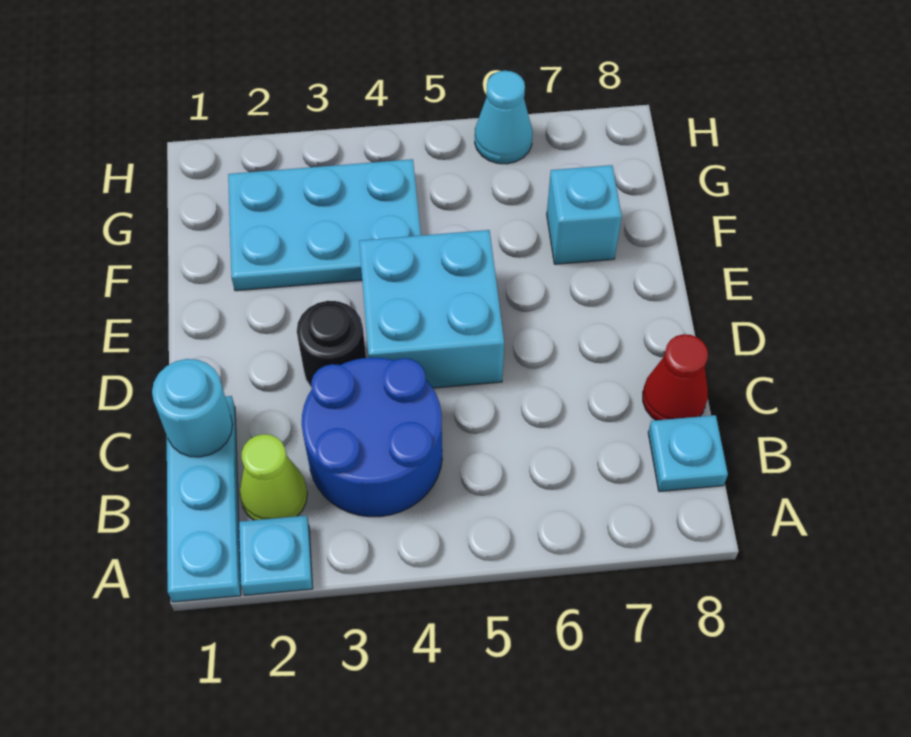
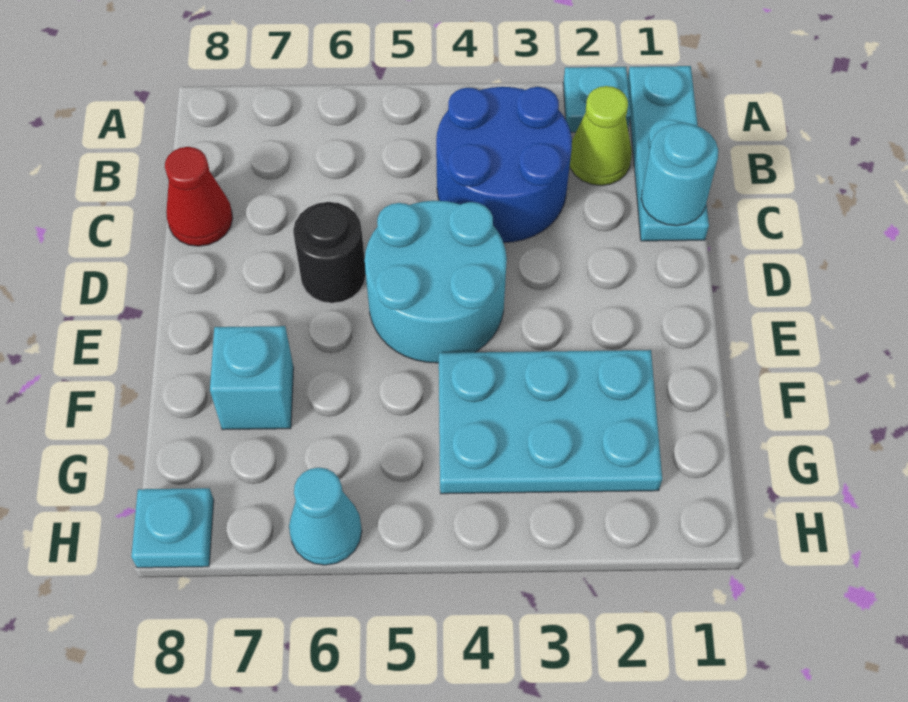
cyan 1x1 plate [648,415,728,492] -> cyan 1x1 plate moved to [131,488,214,568]
black 1x1 round brick [297,301,366,387] -> black 1x1 round brick moved to [293,202,366,303]
cyan 2x2 brick [359,230,504,388] -> cyan 2x2 round brick [365,201,507,363]

